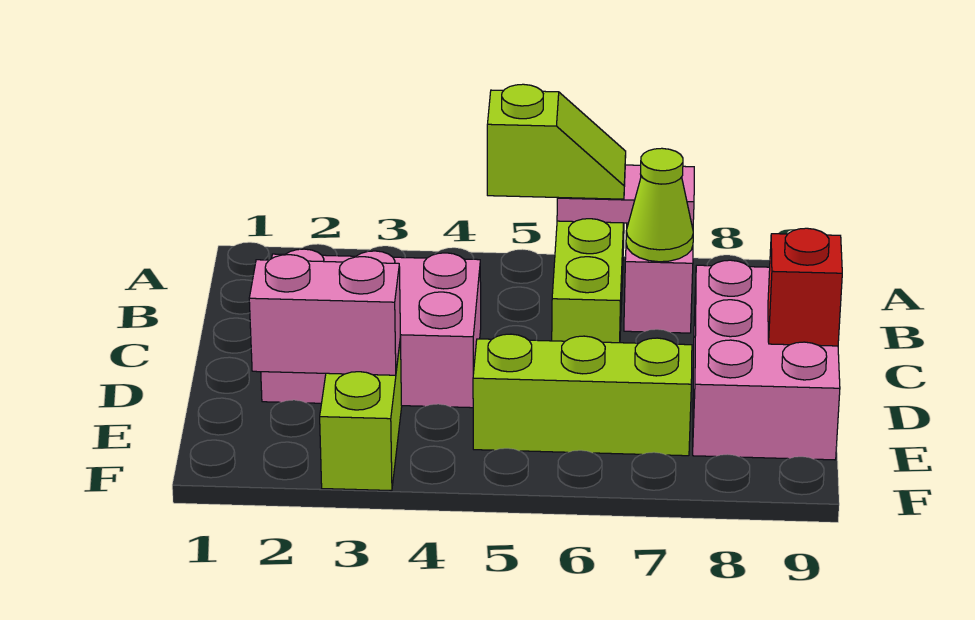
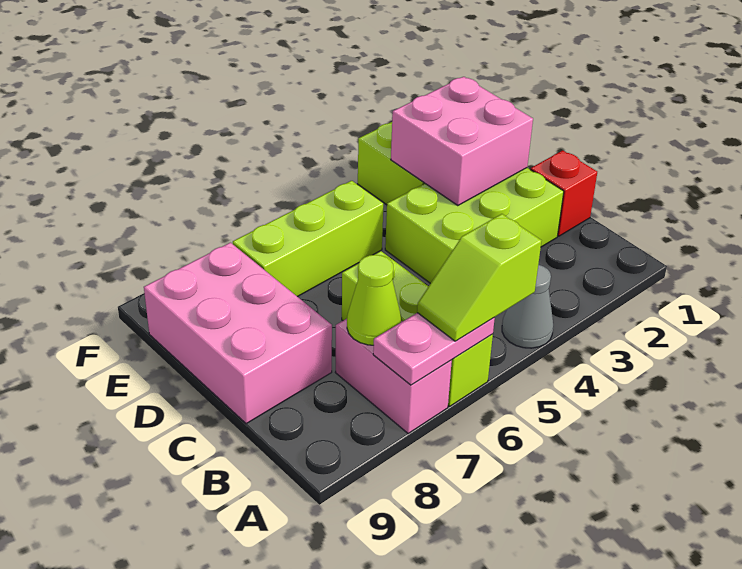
none -> grey 1x1 cone [502,265,553,348]
pink 2x3 brick [261,249,481,408] -> lime 2x3 brick [385,168,564,283]
red 1x1 brick [768,228,842,346] -> red 1x1 brick moved to [530,150,597,236]
pink 1x2 brick [249,255,400,375] -> pink 2x2 brick [391,77,533,206]

